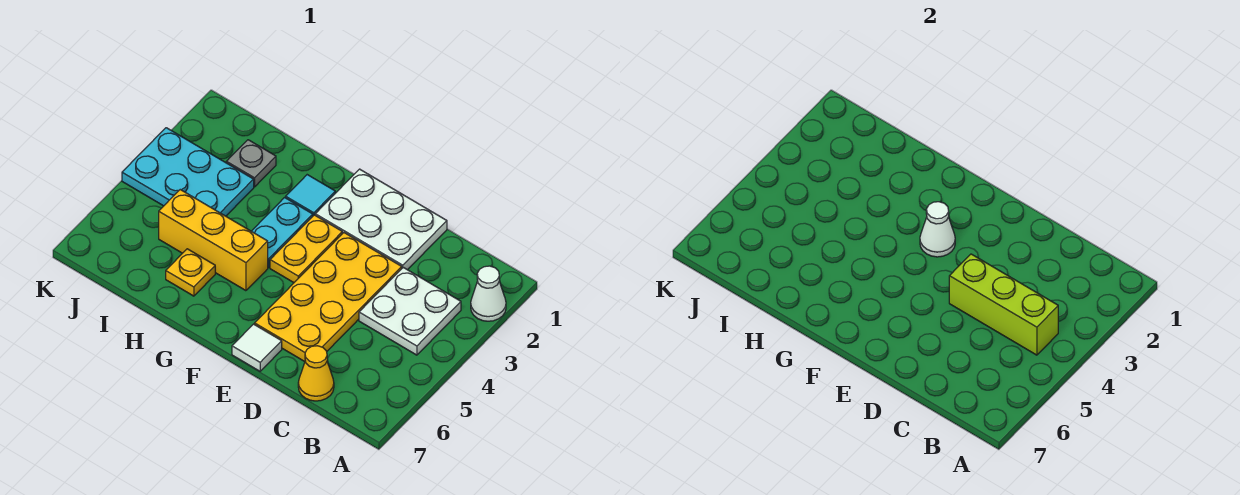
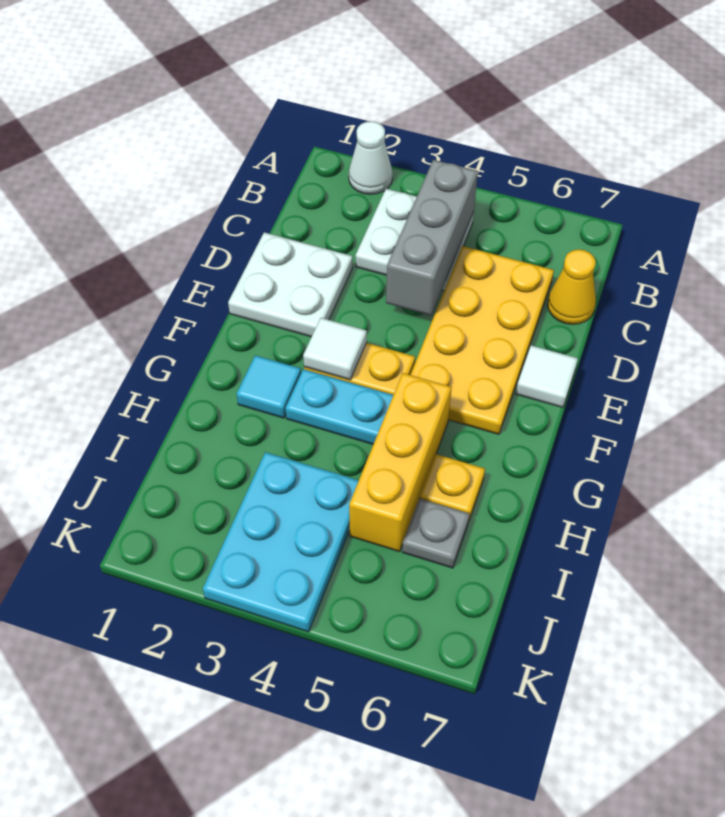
lime 1x3 brick [949,254,1058,355] -> grey 1x3 brick [386,160,478,315]
white 2x3 plate [315,169,447,270] -> white 2x2 plate [228,232,353,337]
yellow 2x4 plate [255,233,402,362] -> yellow 2x4 plate turned to [411,246,554,434]
white 1x1 cone [920,202,955,257] -> white 1x1 tile [303,318,367,380]
grey 1x1 plate [226,140,276,187] -> grey 1x1 plate moved to [402,498,469,568]

